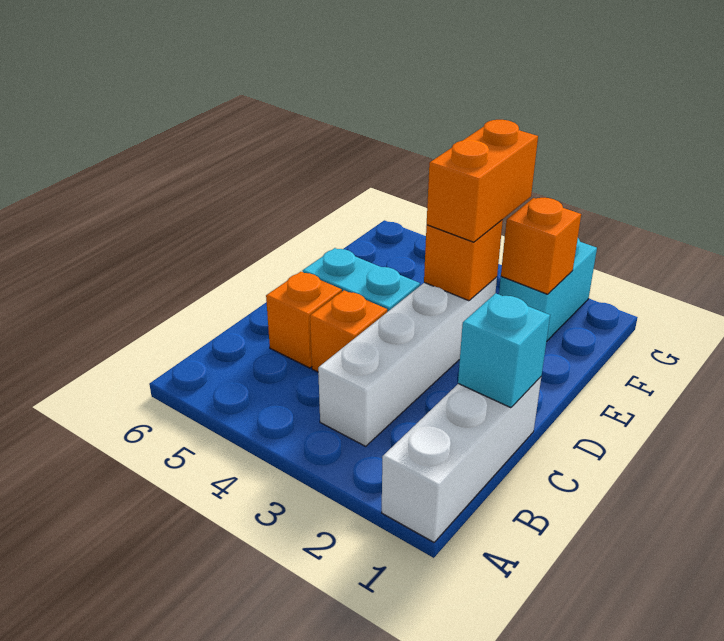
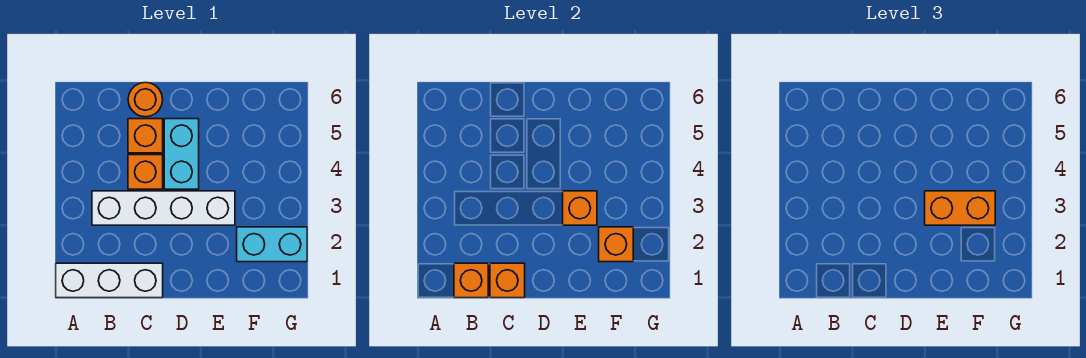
none -> orange 1x1 brick [454,263,488,298]
cyan 1x1 brick [458,293,550,408] -> orange 1x1 brick [490,263,525,298]
none -> orange 1x1 round brick [128,82,163,117]

